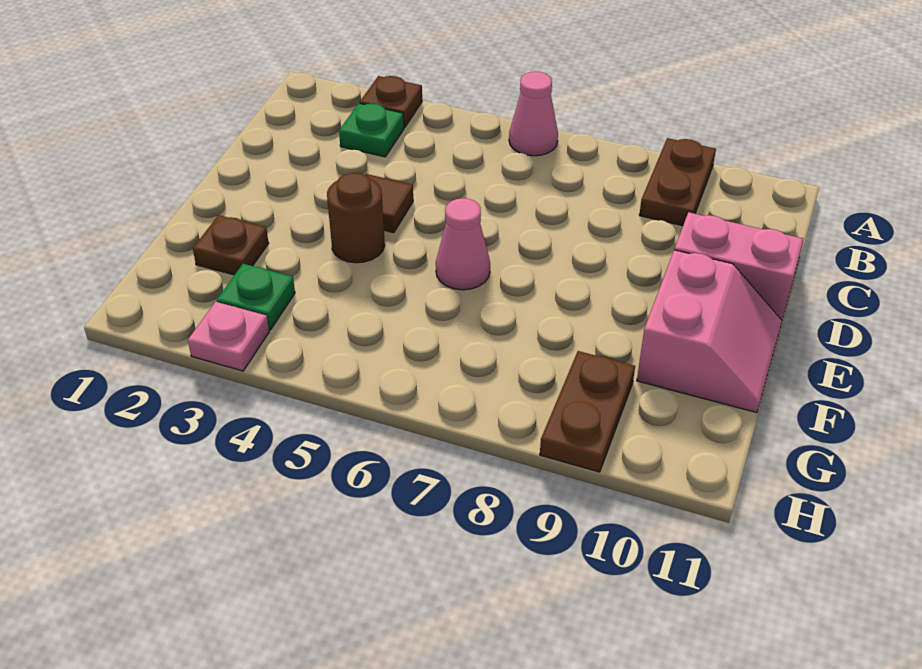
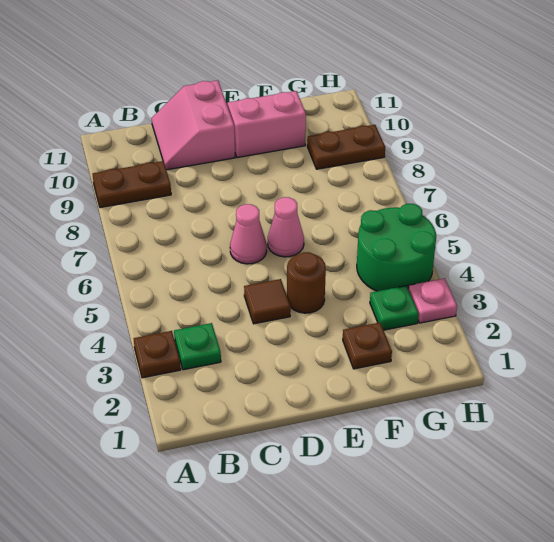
pink 1x1 cone [509,72,558,156] -> pink 1x1 cone moved to [230,204,267,264]
none -> green 2x2 round brick [357,204,436,291]

